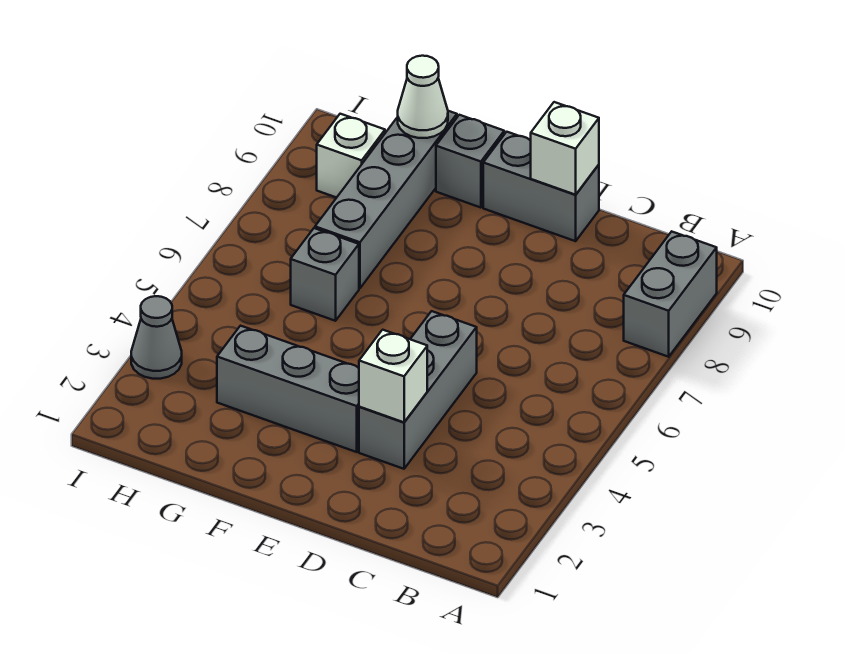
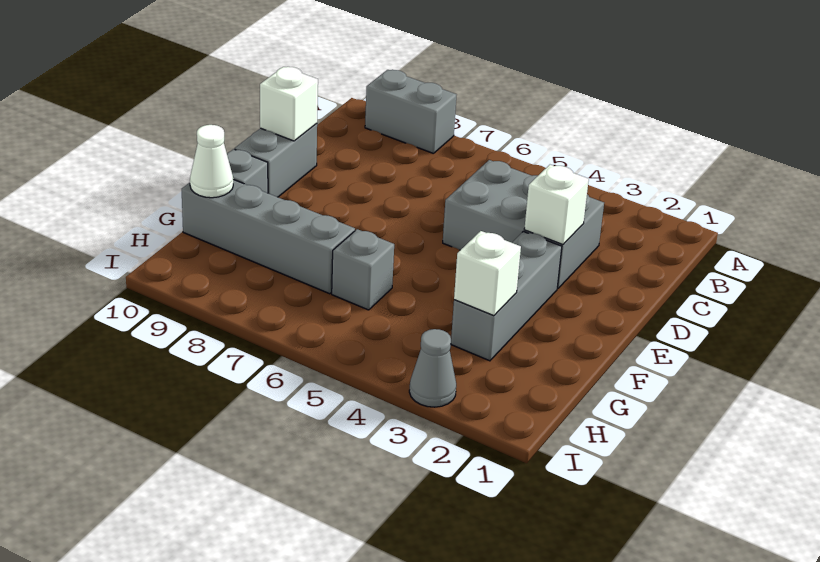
grey 1x3 brick [359,311,477,469] -> grey 2x3 brick [443,160,604,289]
white 1x1 brick [317,114,385,198] -> white 1x1 brick moved to [454,231,521,316]

